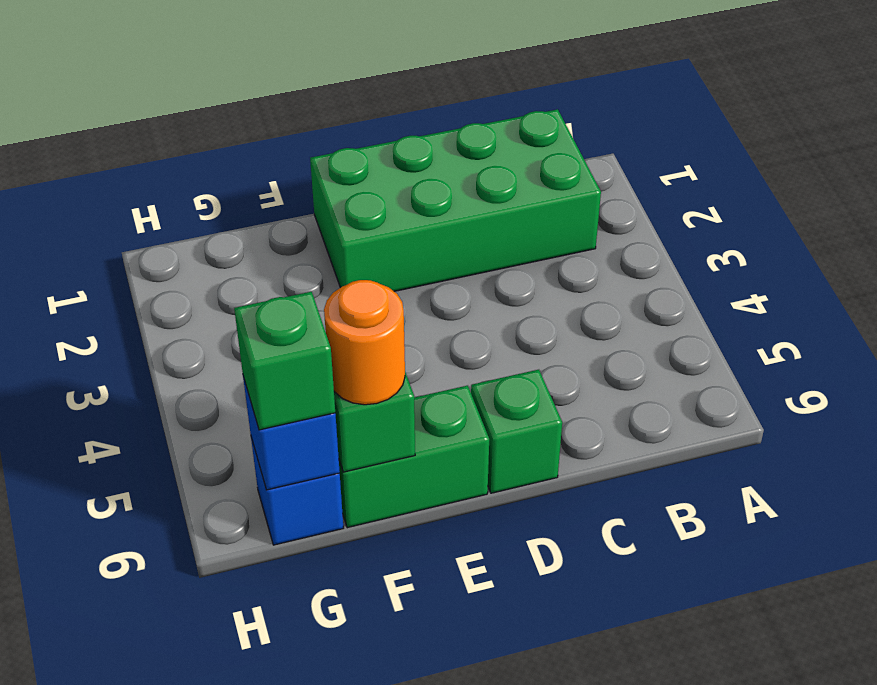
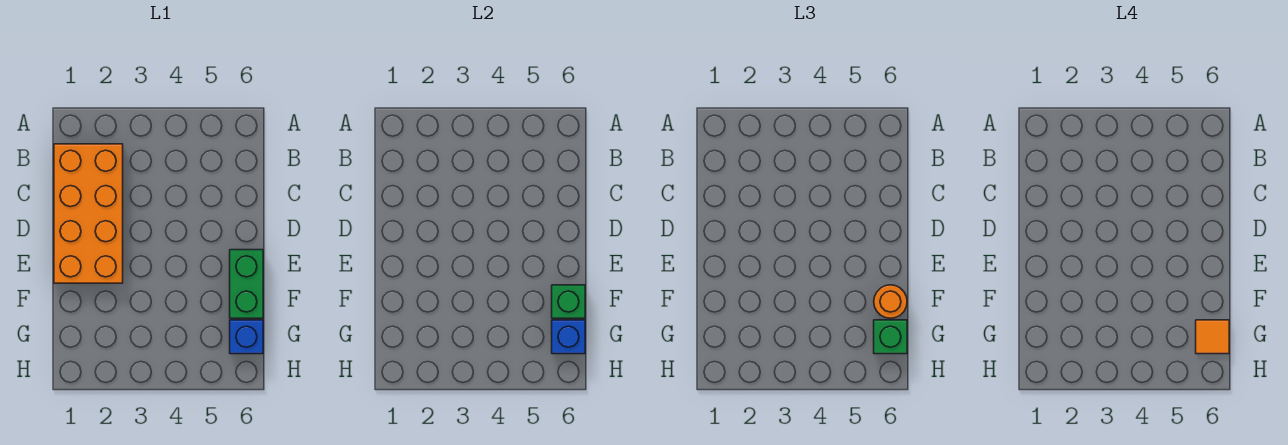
green 2x4 brick [310,109,601,292] -> orange 2x4 brick [54,144,123,283]
green 1x1 brick [471,370,562,493] -> none
none -> orange 1x1 tile [1196,320,1229,354]

